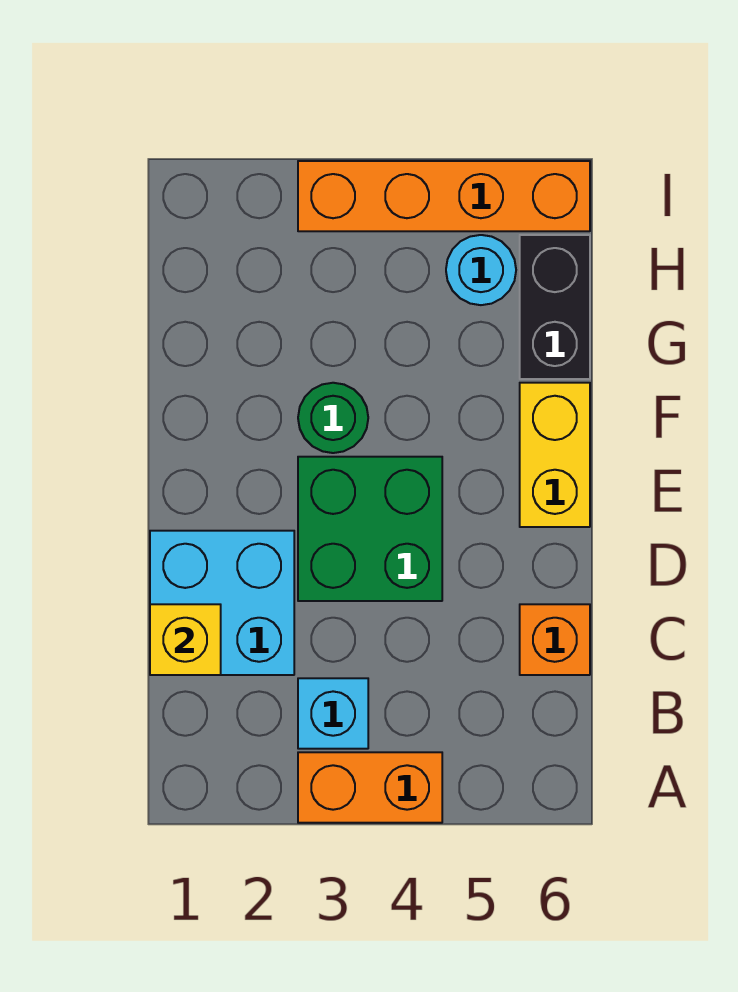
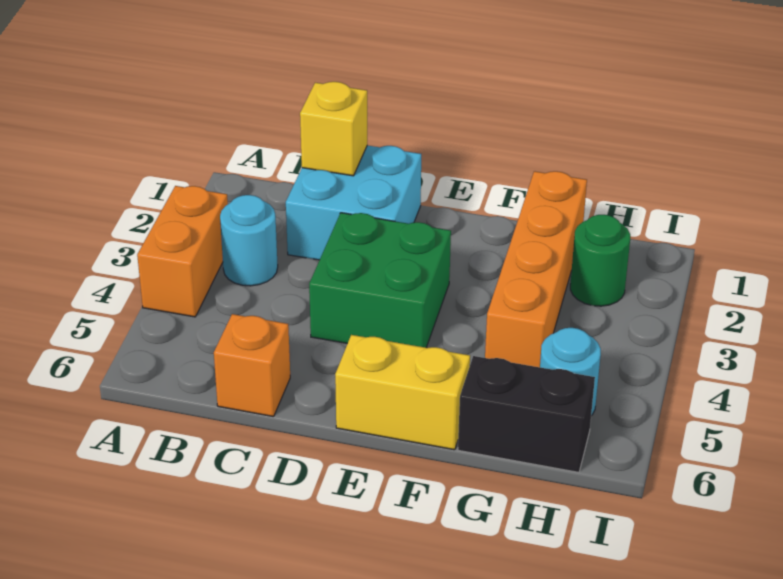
cyan 1x1 brick [298,678,368,749] -> cyan 1x1 round brick [220,195,278,286]
green 1x1 round brick [298,383,368,453] -> green 1x1 round brick moved to [570,215,630,306]
orange 1x4 brick [298,161,590,231] -> orange 1x4 brick moved to [485,171,587,367]

